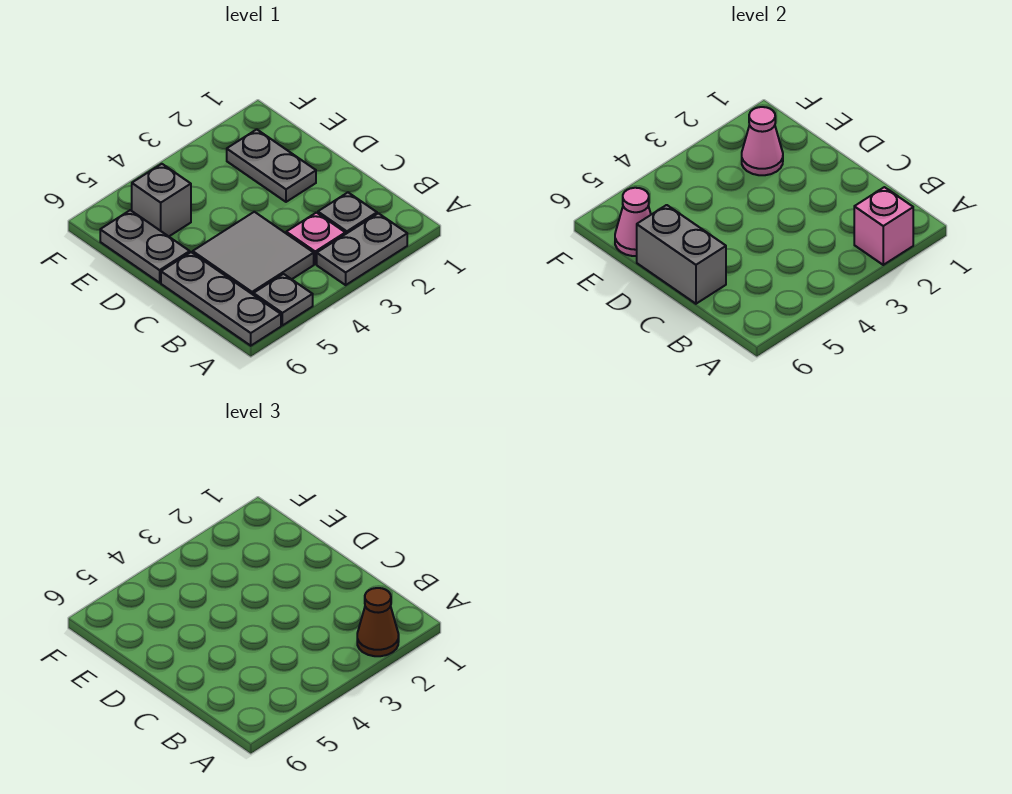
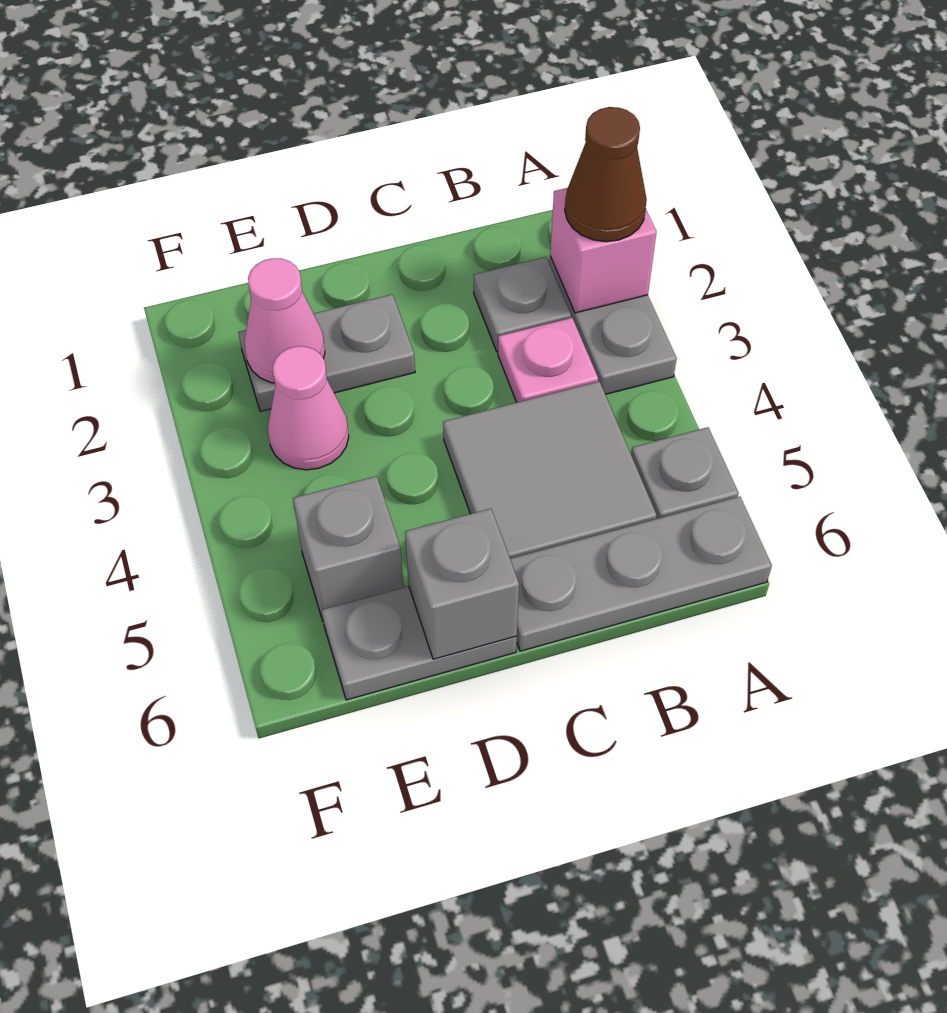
grey 1x2 brick [637,205,726,304] -> grey 1x1 brick [405,509,519,659]
pink 1x1 cone [615,188,651,256] -> pink 1x1 cone moved to [268,346,349,470]

